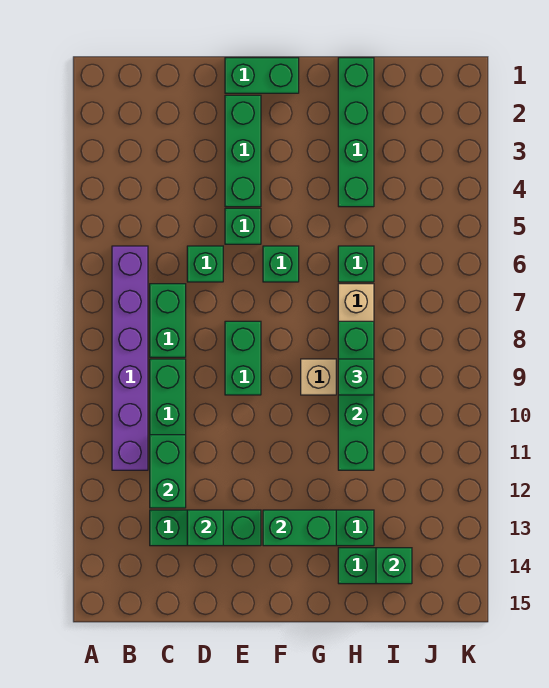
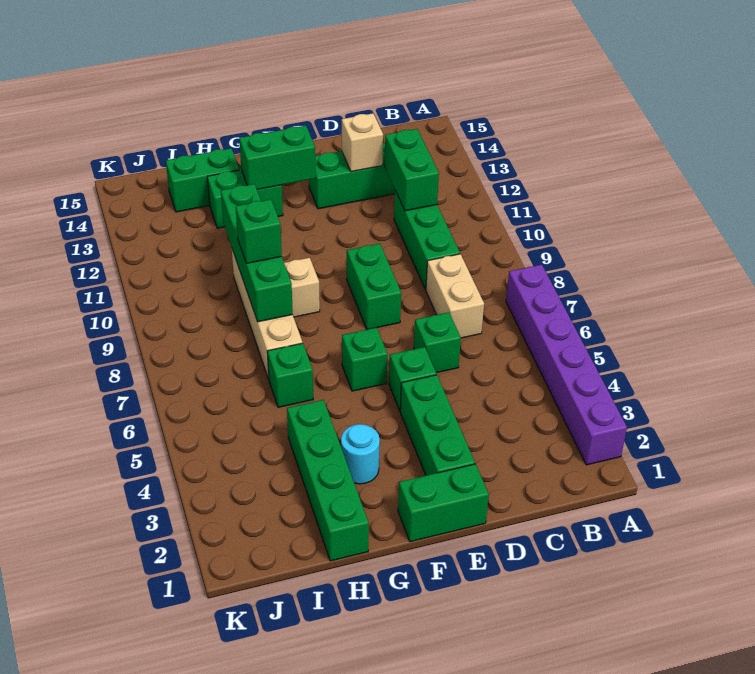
purple 1x6 brick [112,246,148,470] -> purple 1x6 brick moved to [506,265,627,465]
green 1x2 brick [150,284,186,357] -> tan 1x2 brick [426,254,484,338]
green 1x1 brick [187,510,223,546] -> tan 1x1 brick [342,113,383,172]
none -> cyan 1x1 round brick [341,424,380,484]
green 1x1 brick [376,548,412,584] -> none

